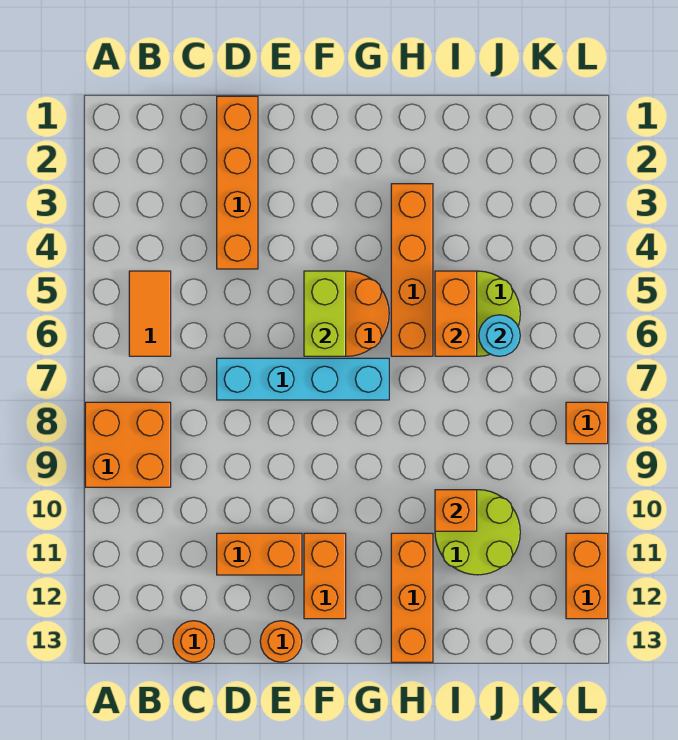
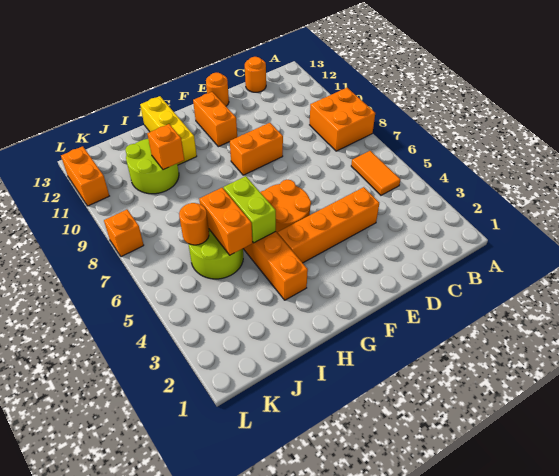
orange 1x4 brick [217,96,258,269] -> orange 1x4 brick turned to [278,187,379,263]
cyan 1x4 brick [217,358,389,400] -> none
orange 1x2 brick [217,533,302,575] -> orange 1x2 brick moved to [230,123,283,175]
lime 1x2 brick [304,271,346,356] -> lime 1x2 brick moved to [224,176,276,243]
orange 1x3 brick [391,533,433,662] -> yellow 1x3 brick [140,96,197,165]
cyan 1x1 round brick [479,315,520,356] -> orange 1x1 round brick [179,203,209,245]

